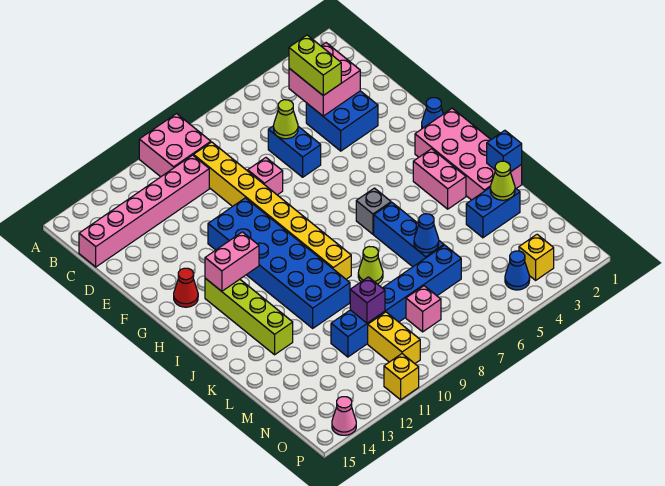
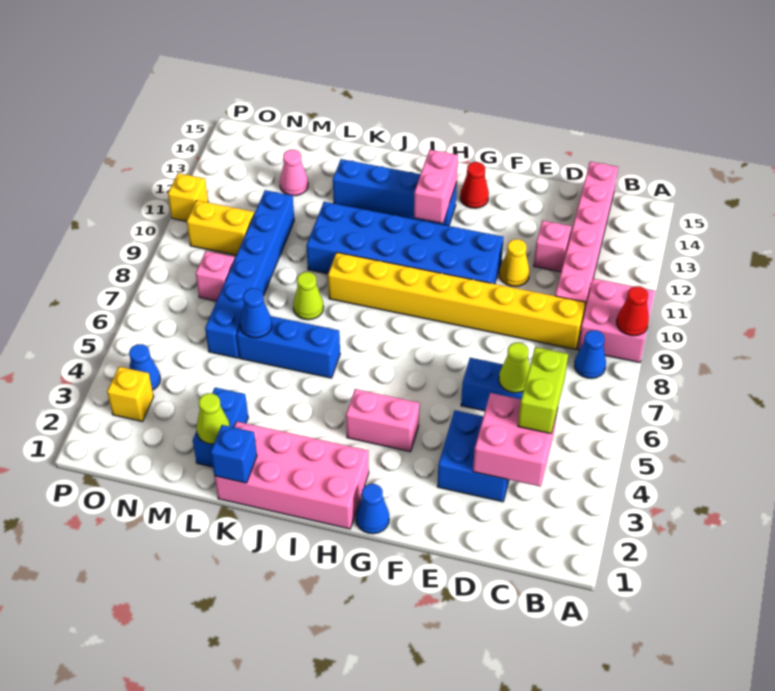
none -> red 1x1 cone [617,286,649,336]
none -> blue 1x1 cone [574,330,606,378]
lime 1x2 brick [289,35,341,95] -> lime 1x2 brick turned to [518,347,568,434]
pink 1x1 brick [248,158,283,195] -> pink 1x1 brick moved to [534,221,571,272]
none -> yellow 1x1 cone [500,239,529,287]
lime 1x4 brick [205,278,293,355] -> blue 1x4 brick [333,159,457,226]
pink 1x2 brick [413,149,466,209] -> pink 1x2 brick moved to [346,389,419,452]
grey 1x1 brick [356,188,391,234] -> none
purple 1x1 brick [350,277,385,323] -> none
pink 1x1 cone [332,397,356,435] -> pink 1x1 cone moved to [280,150,308,196]

